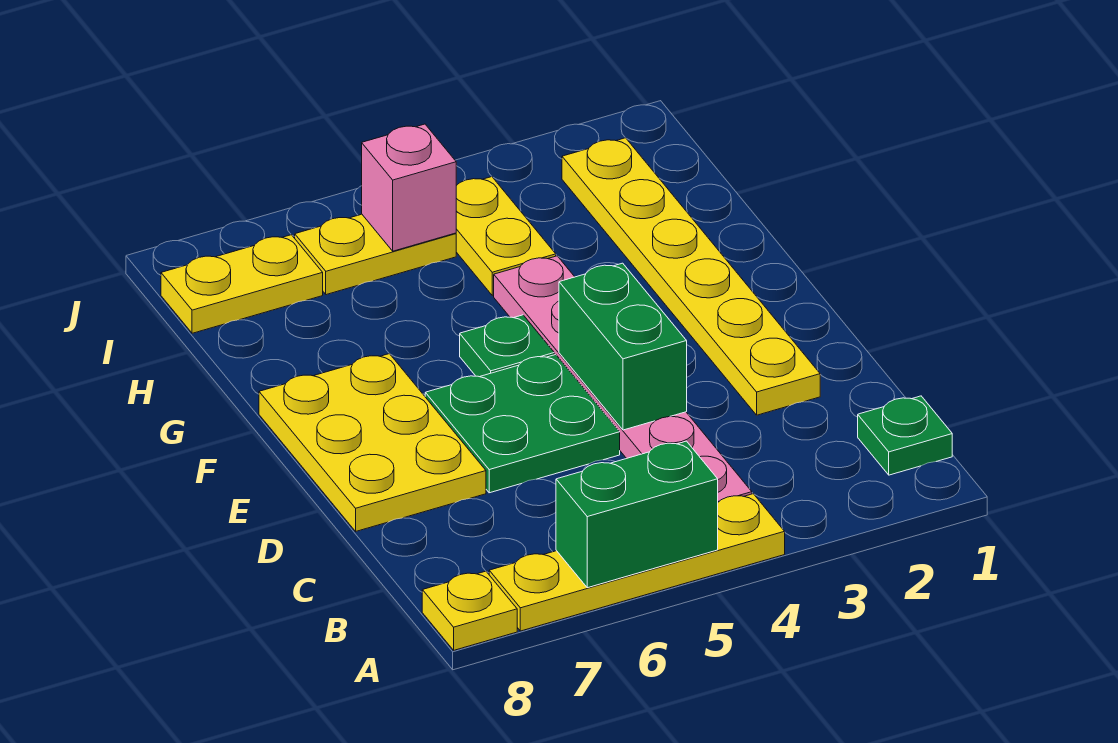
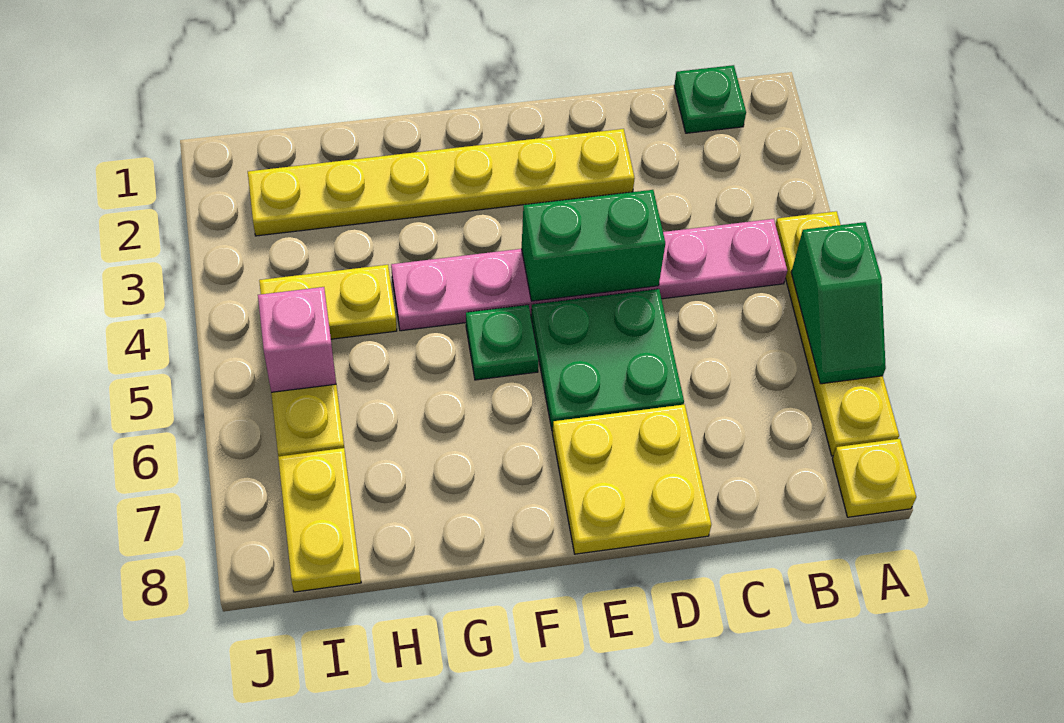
green 1x2 brick [556,441,718,588] -> green 1x2 slope [791,222,886,384]
yellow 2x3 plate [259,354,486,531] -> yellow 2x2 plate [552,404,711,554]

